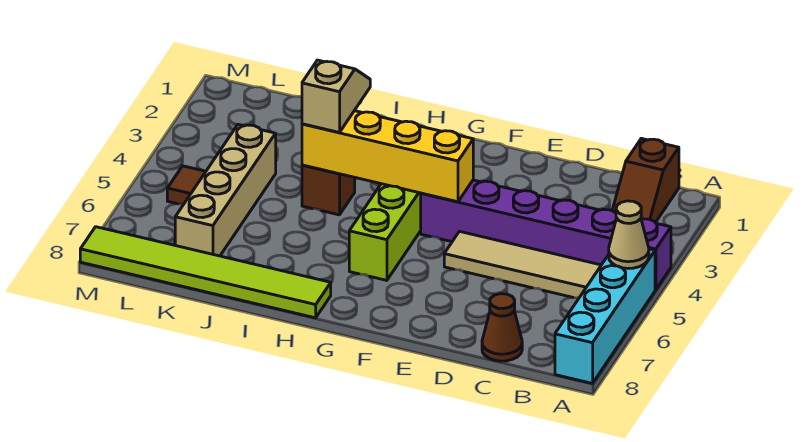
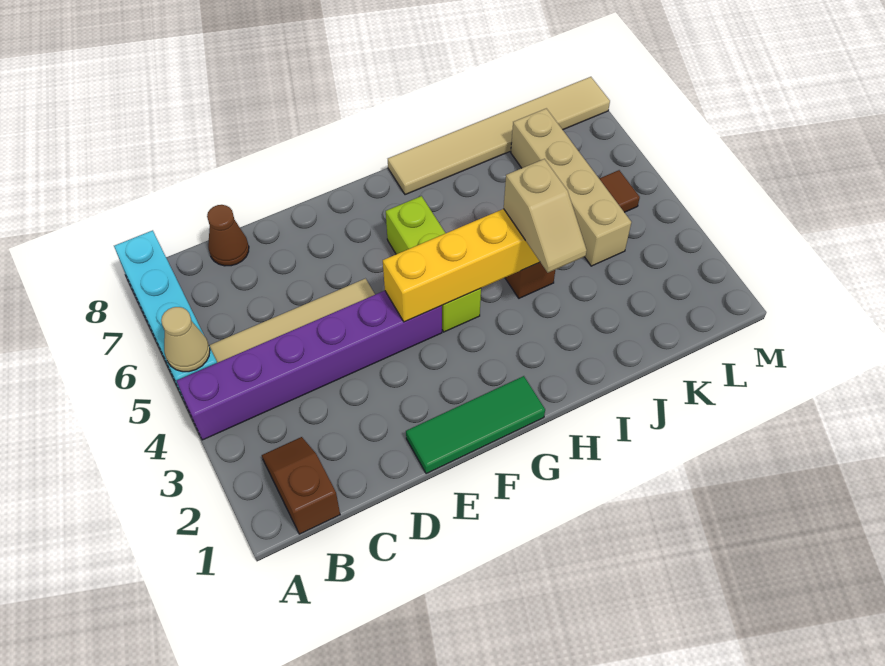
none -> green 1x3 tile [406,376,545,474]
lime 1x6 tile [80,227,331,318] -> tan 1x6 tile [388,77,610,195]

